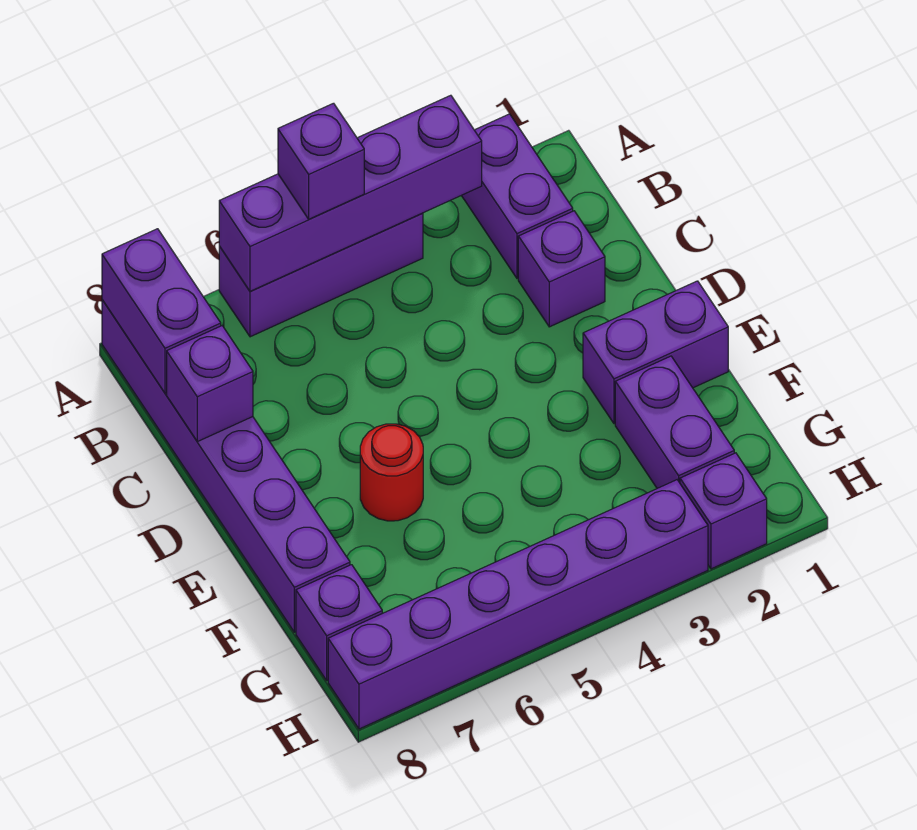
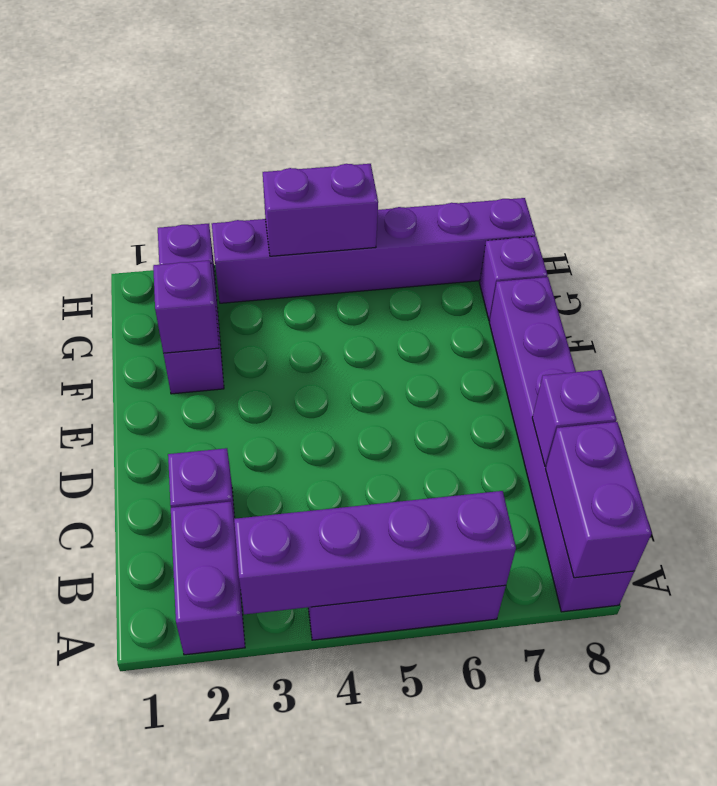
purple 1x1 brick [278,103,364,219] -> purple 1x1 brick moved to [153,260,219,353]
purple 1x2 brick [583,281,728,424] -> purple 1x2 brick moved to [263,164,378,256]
red 1x1 round brick [360,424,423,521] -> none

